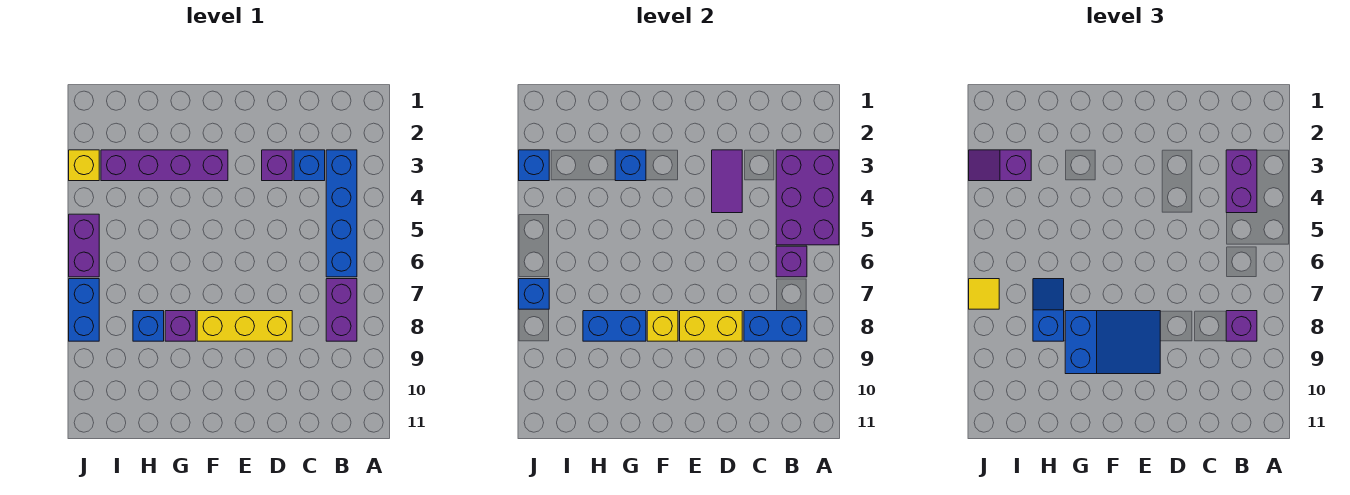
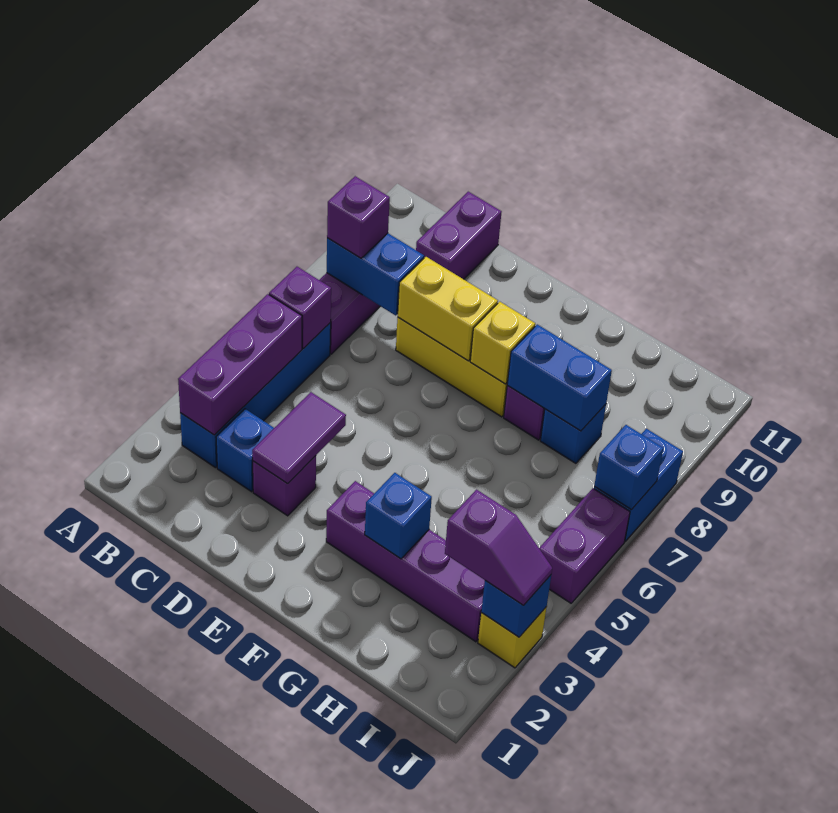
purple 2x3 brick [776,150,839,245] -> purple 1x3 brick [178,294,302,435]
purple 1x2 brick [1226,150,1257,213] -> purple 1x2 brick moved to [416,192,501,279]
blue 2x3 slope [1065,311,1160,374] -> none
blue 1x2 slope [1033,279,1064,341] -> none
yellow 1x1 tile [969,279,999,309] -> none

